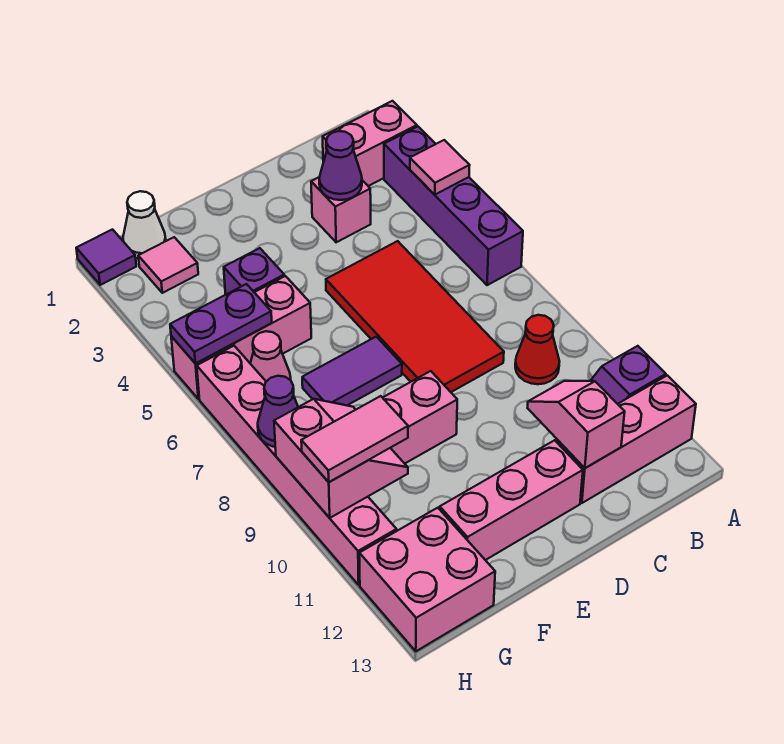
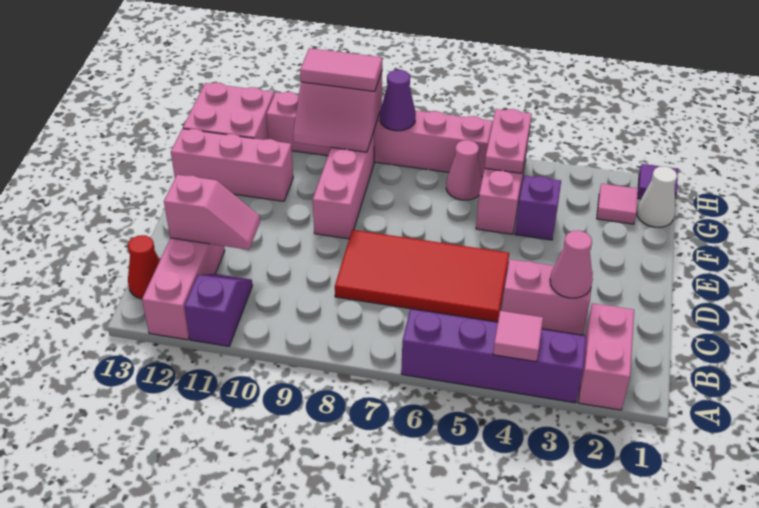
red 1x1 cone [515,315,560,384] -> red 1x1 cone moved to [128,235,160,299]
pink 1x1 brick [311,177,371,242] -> pink 1x2 brick [502,259,593,335]
purple 1x1 cone [319,131,362,200] -> pink 1x1 cone [550,231,593,298]
pink 1x3 brick [440,440,583,560] -> pink 1x3 brick turned to [171,129,293,201]
purple 1x2 tile [302,337,402,405] -> none
purple 1x2 plate [170,284,272,363] -> pink 1x2 plate [485,109,532,173]
pink 1x2 tile [301,396,408,482] -> pink 1x2 tile turned to [300,48,382,91]

